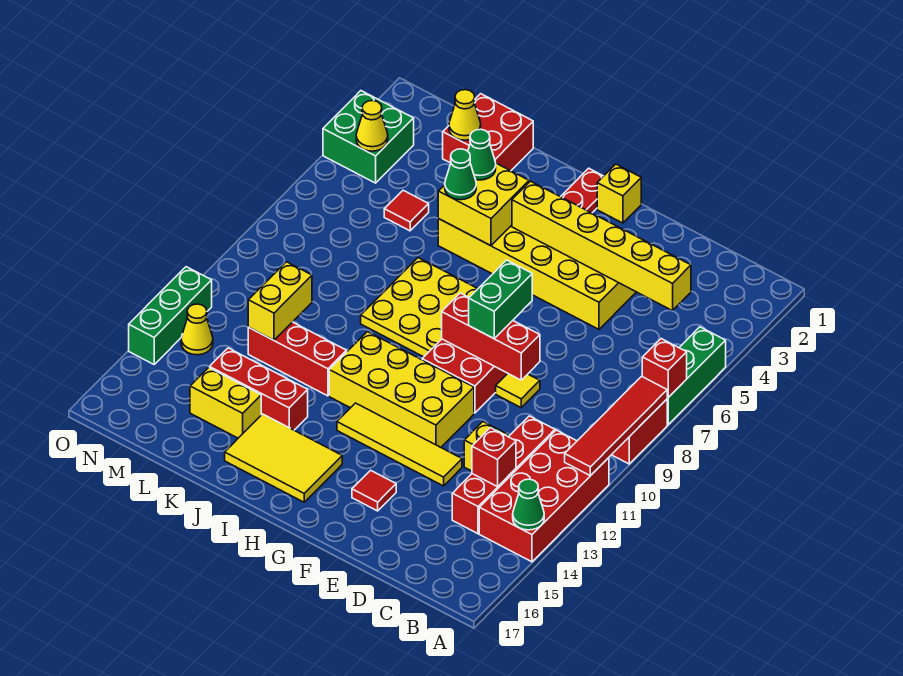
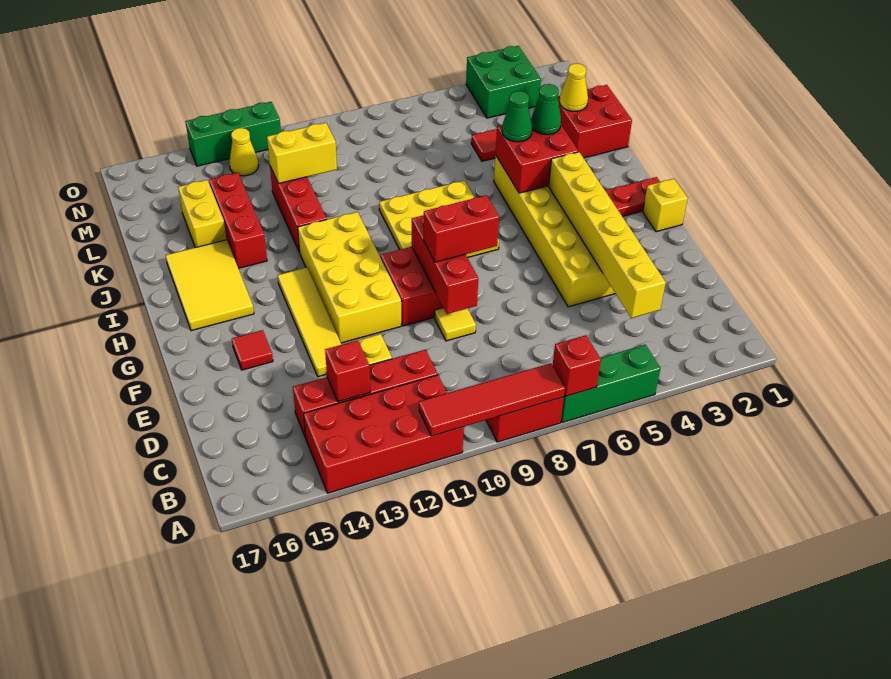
green 1x1 cone [513,479,544,530] -> none
green 1x2 brick [469,260,532,339] -> red 1x2 brick [424,195,499,262]
yellow 2x2 brick [438,163,529,246] -> red 2x2 brick [495,125,579,193]
yellow 1x1 cone [356,101,388,151] -> none

